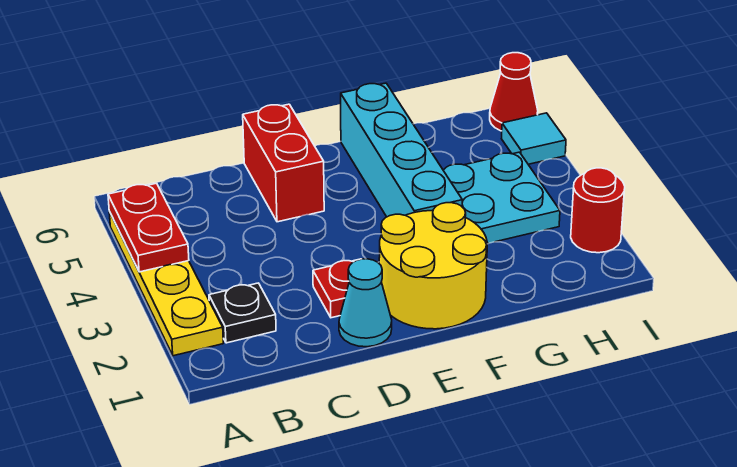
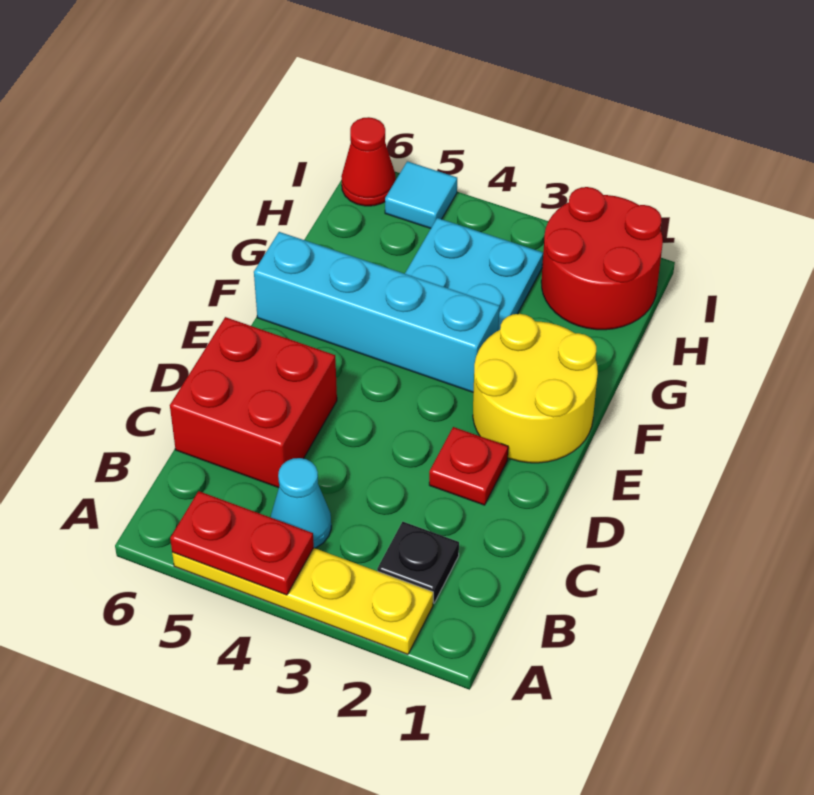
cyan 1x1 cone [339,259,392,347] -> cyan 1x1 cone moved to [271,458,331,548]
red 1x2 brick [243,104,324,222] -> red 2x2 brick [170,317,337,488]
red 1x1 round brick [571,168,625,253] -> red 2x2 round brick [541,187,663,330]

